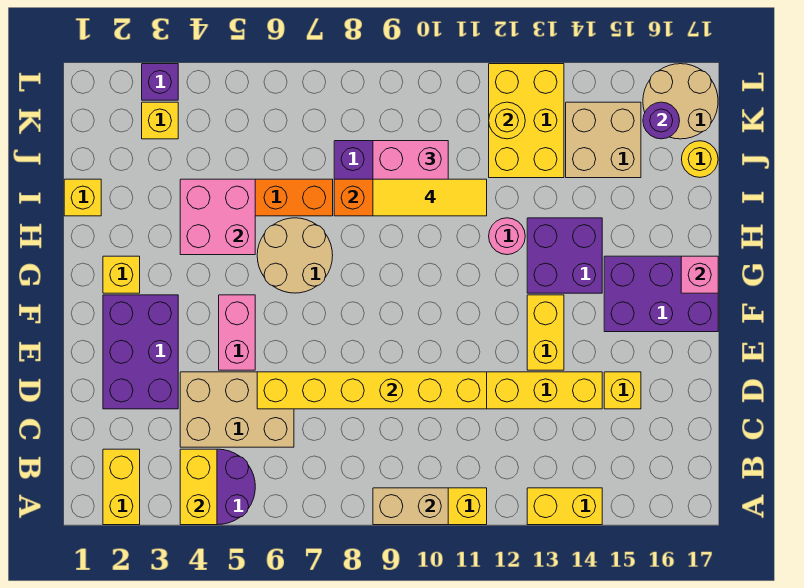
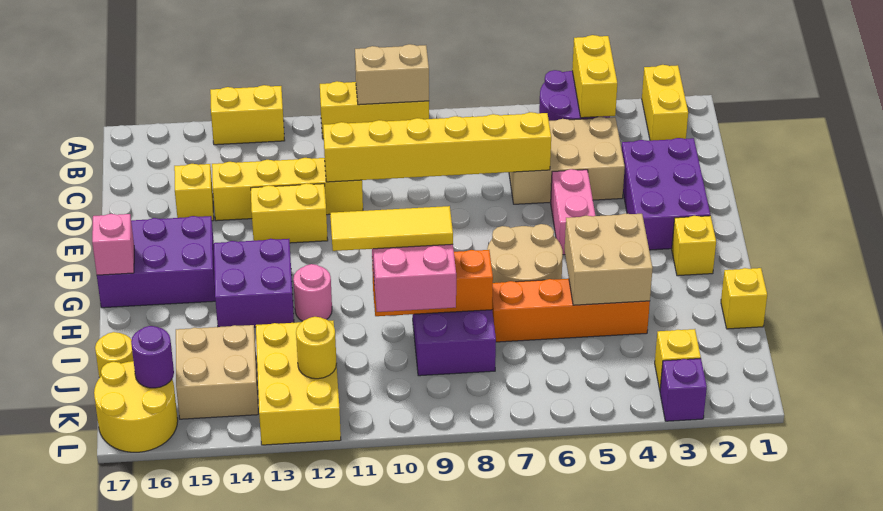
yellow 1x2 brick [527,295,564,370] -> yellow 1x2 brick turned to [251,183,328,243]
pink 2x2 brick [180,179,255,255] -> tan 2x2 brick [565,213,653,305]
tan 2x2 round brick [643,64,718,139] -> yellow 2x2 round brick [94,361,178,452]

